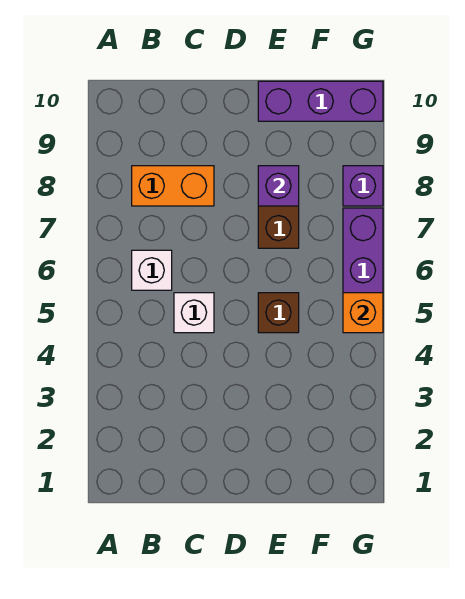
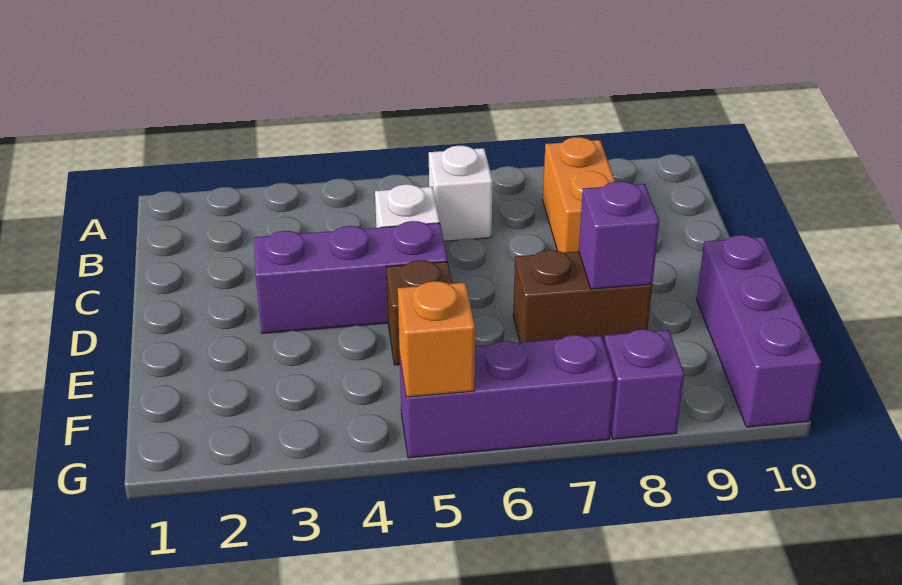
none -> purple 1x3 brick [254,221,448,334]

